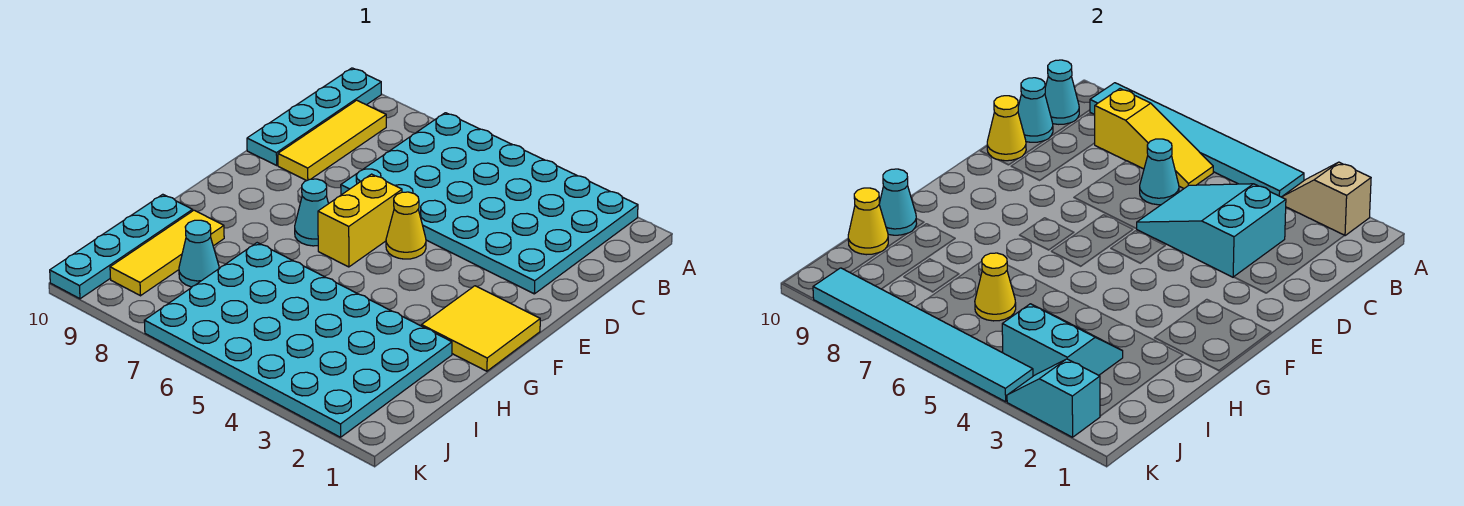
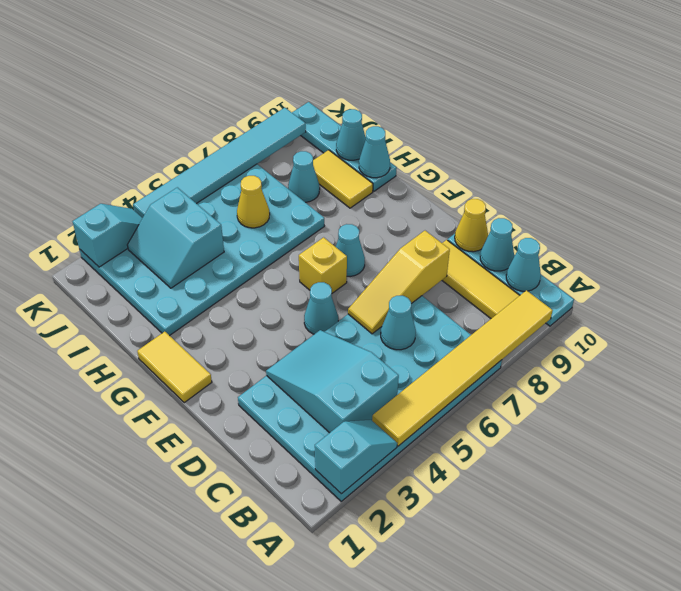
tan 1x2 slope [1282,162,1371,236] -> cyan 1x2 slope [315,420,397,494]
cyan 1x6 tile [1090,83,1304,197] -> yellow 1x6 tile [372,290,553,446]
yellow 1x3 slope [1095,89,1213,188] -> yellow 1x3 slope moved to [348,231,450,334]
cyan 2x3 slope [1137,184,1286,277] -> cyan 2x3 slope turned to [266,330,399,433]
yellow 1x1 cone [386,192,426,259] -> cyan 1x1 cone [304,282,338,334]
yellow 1x2 brick [318,174,402,267] -> yellow 1x1 brick [299,237,347,293]
yellow 2x2 tile [421,286,540,371] -> yellow 1x2 tile [137,332,212,403]
yellow 1x3 tile [110,210,224,296] -> yellow 1x2 tile [313,150,373,208]
cyan 2x2 slope [1002,304,1123,376] -> cyan 2x2 slope turned to [127,187,224,288]
yellow 1x1 cone [848,188,888,255] -> cyan 1x1 cone [336,109,366,160]

